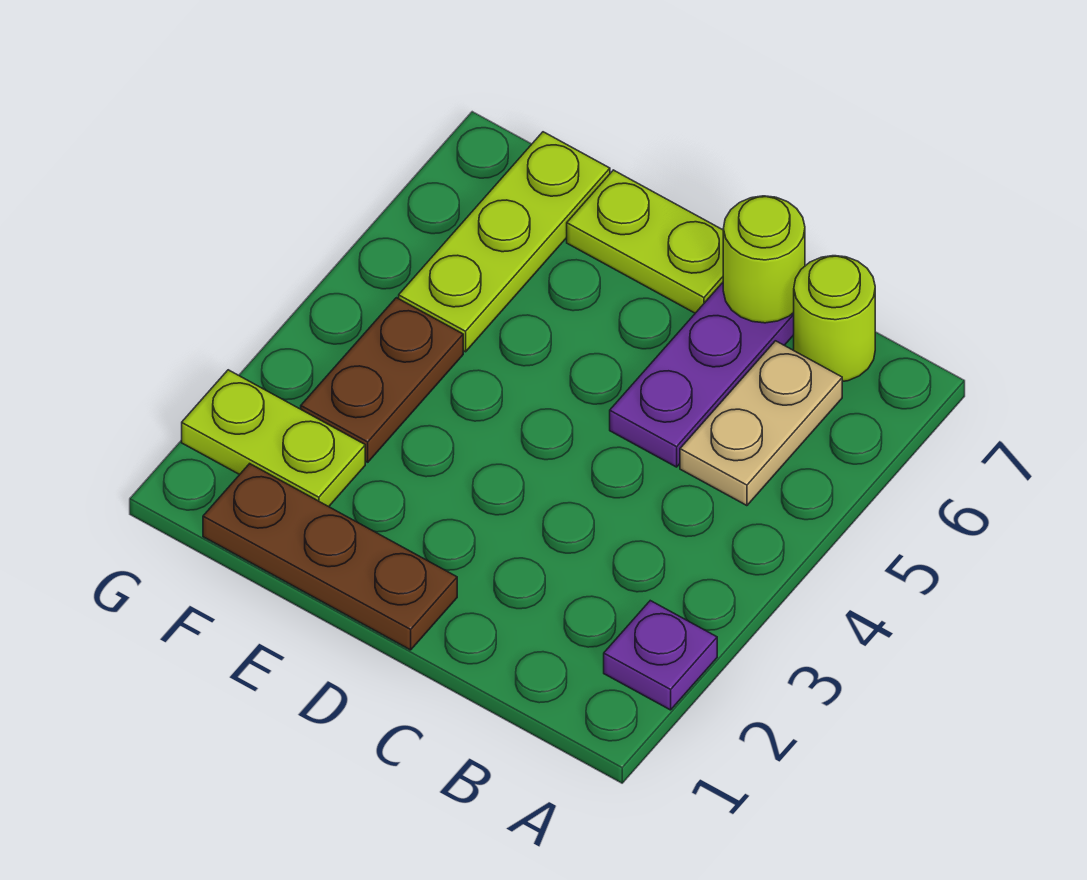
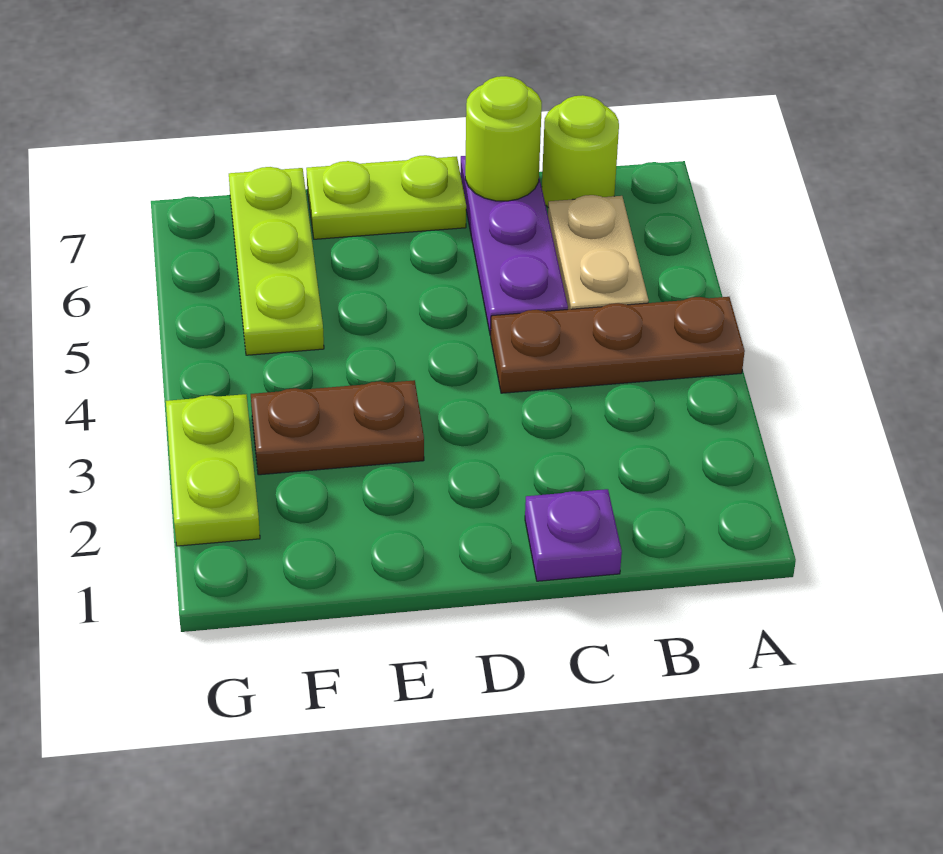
purple 1x1 plate [604,601,717,710] -> purple 1x1 plate moved to [525,489,622,581]
brown 1x3 plate [203,464,457,650] -> brown 1x3 plate moved to [491,297,745,393]
lime 1x2 plate [182,370,365,507] -> lime 1x2 plate turned to [166,394,260,546]
brown 1x2 plate [301,298,463,462] -> brown 1x2 plate turned to [251,380,424,475]

